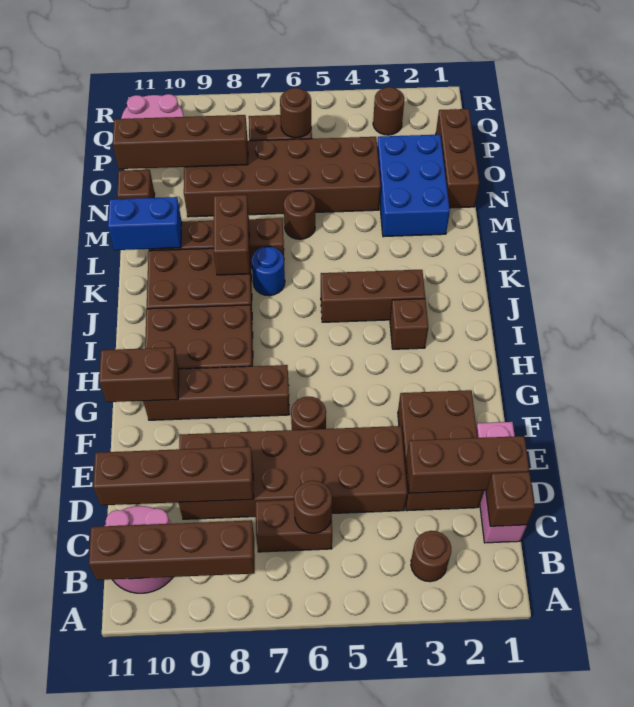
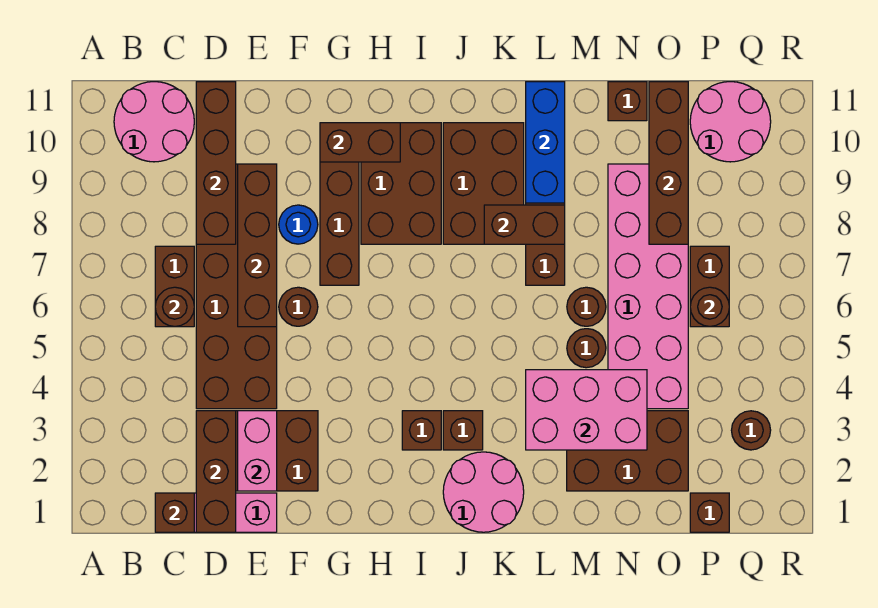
brown 1x1 round brick [411,531,451,582] -> brown 1x1 round brick moved to [567,329,606,368]
brown 1x4 brick [89,520,255,580] -> brown 1x4 brick moved to [238,164,277,327]
none -> pink 1x2 brick [238,411,277,491]
brown 1x2 brick [99,347,179,402] -> brown 1x2 brick turned to [320,123,400,162]
none -> pink 2x2 round brick [443,452,524,532]
brown 1x3 brick [321,270,425,322] -> brown 1x1 brick [443,411,483,450]
blue 1x1 round brick [251,246,285,296] -> blue 1x1 round brick moved to [279,205,318,244]
none -> pink 2x3 brick [526,370,647,450]
blue 1x2 brick [108,197,182,250] -> blue 1x3 brick [526,82,565,203]
blue 2x3 brick [377,135,450,237] -> brown 2x3 brick [567,411,688,491]
brown 1x3 brick [436,109,479,208] -> brown 1x1 brick [690,493,729,532]
brown 2x6 brick [184,137,381,217] -> pink 2x6 brick [608,164,688,409]

